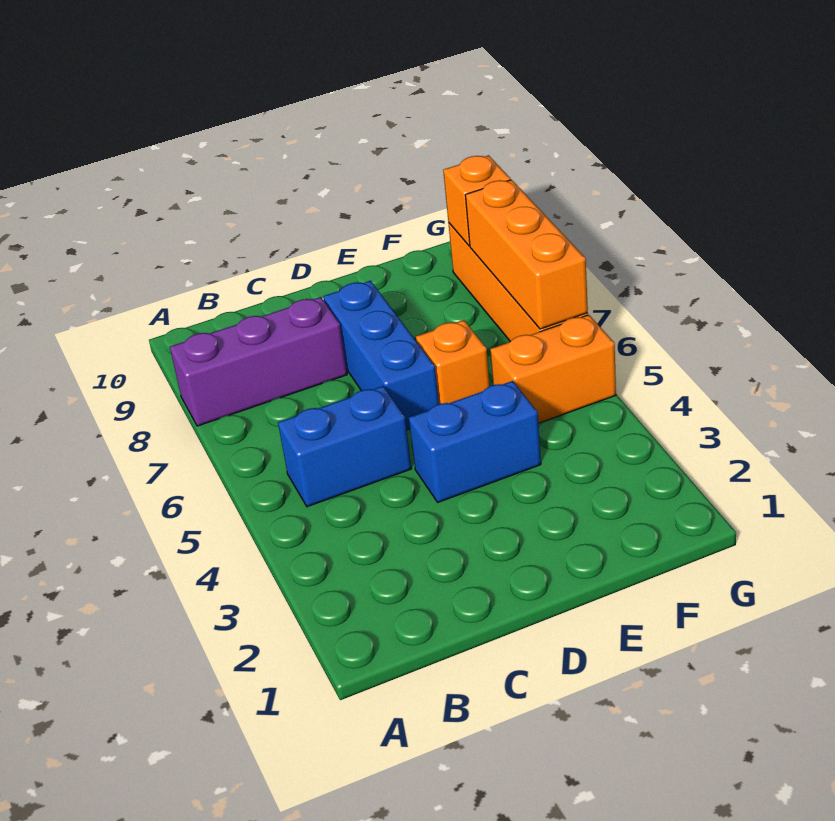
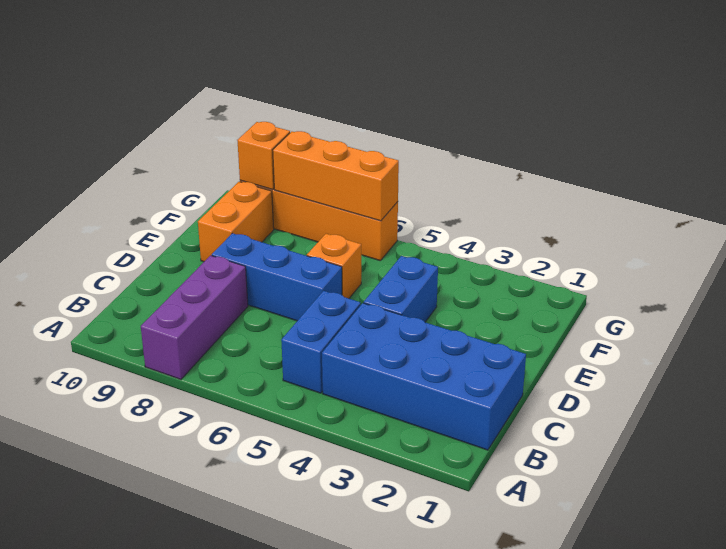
none -> blue 2x4 brick [322,303,526,450]
orange 1x2 brick [490,315,616,423] -> orange 1x2 brick moved to [198,182,274,262]

